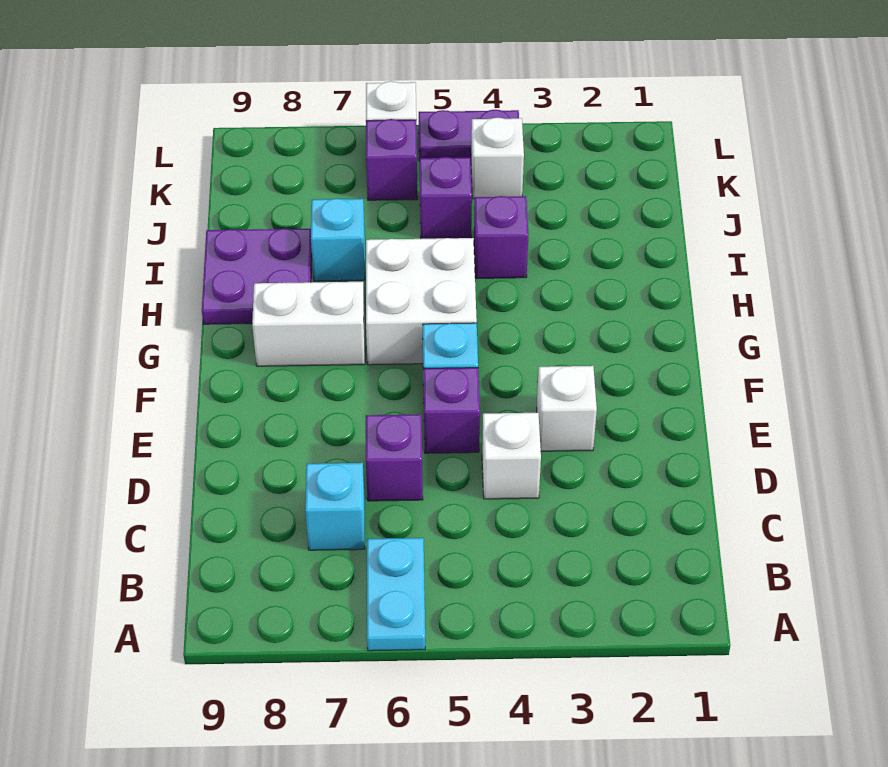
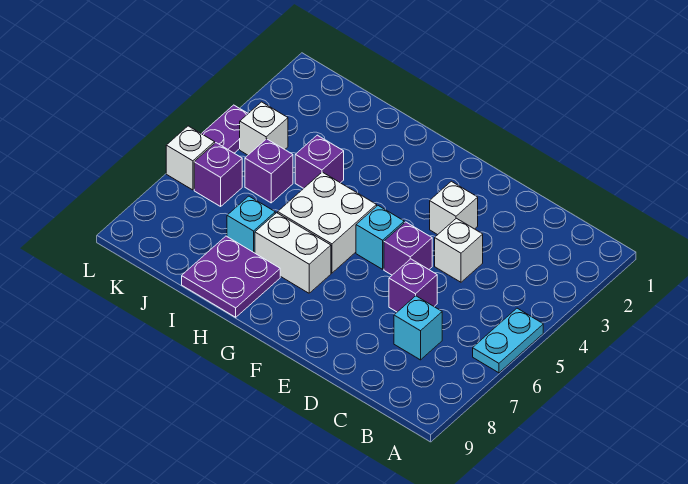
cyan 1x2 plate [367,538,425,651] -> cyan 1x2 plate turned to [473,308,543,373]
white 1x2 brick [252,282,365,366] -> white 1x2 brick turned to [255,213,331,293]

